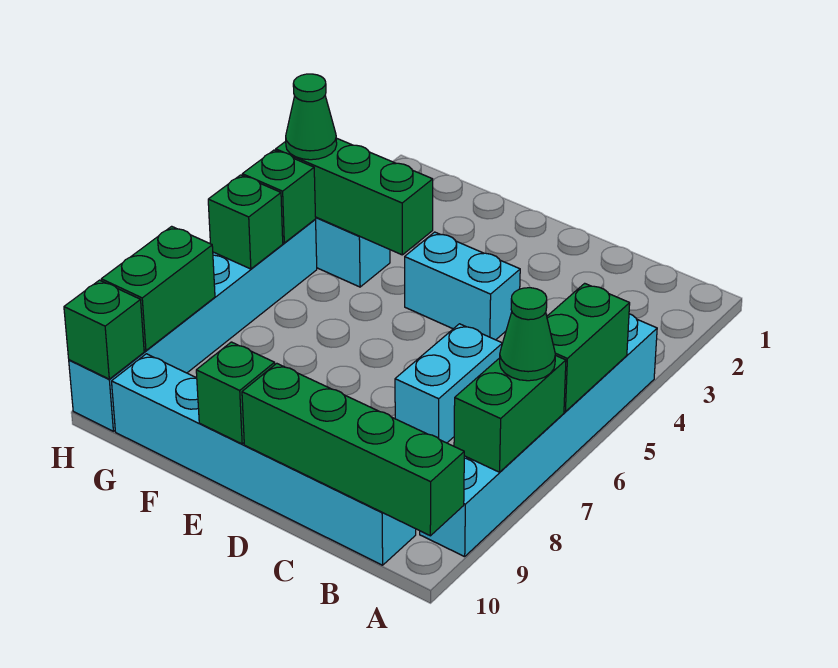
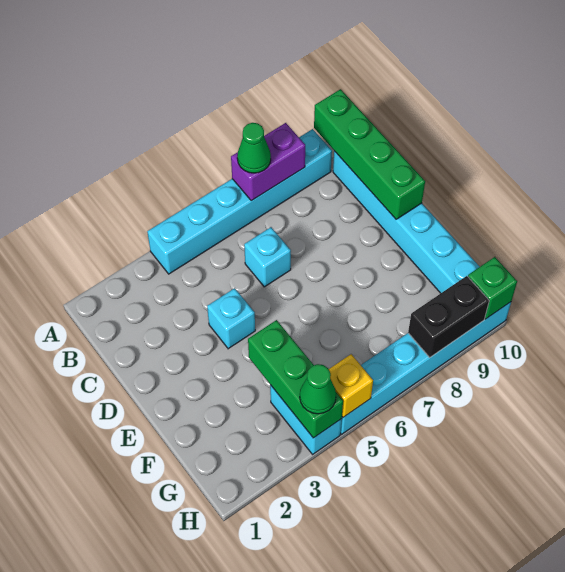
green 1x2 brick [547,283,630,412] -> none
green 1x2 brick [454,355,566,472] -> purple 1x2 brick [231,123,305,201]
cyan 1x2 brick [395,324,502,443] -> cyan 1x1 brick [244,227,291,287]
cyan 1x2 brick [405,232,520,340] -> cyan 1x1 brick [207,288,255,349]
green 1x1 brick [196,342,275,444] -> none
green 1x1 brick [242,150,316,243] -> yellow 1x1 brick [329,354,373,417]
green 1x1 brick [208,175,283,269] -> none
green 1x2 brick [101,226,215,351] -> black 1x2 brick [408,276,489,357]

